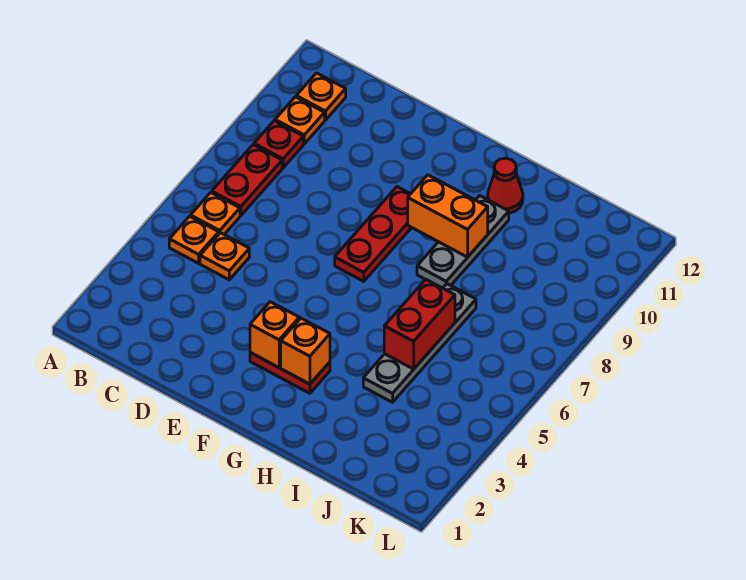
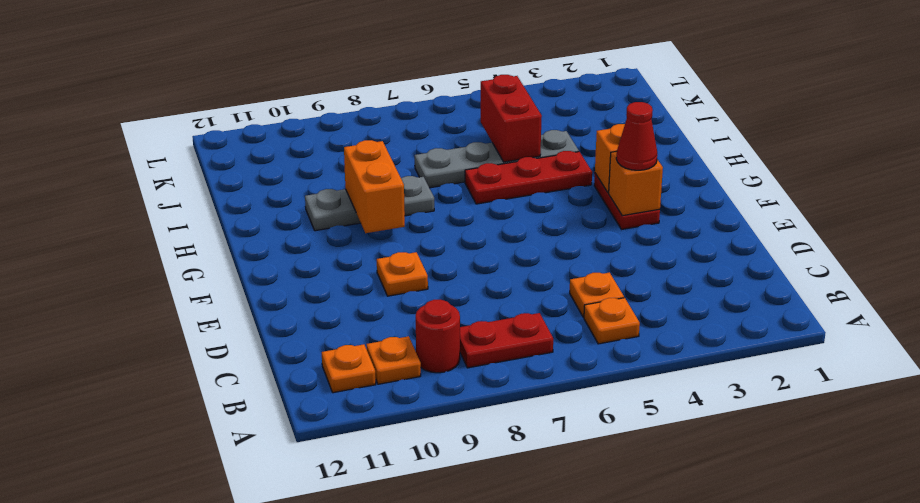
orange 1x1 plate [191,192,240,234] -> orange 1x1 plate moved to [377,252,428,296]
red 1x1 plate [254,121,303,168] -> red 1x1 round brick [416,300,460,373]
red 1x3 plate [335,187,411,281] -> red 1x3 plate moved to [465,151,592,204]
red 1x1 cone [488,158,523,213] -> red 1x1 cone moved to [616,102,657,170]
red 1x2 brick [384,279,455,369] -> red 1x2 brick turned to [481,75,542,162]

